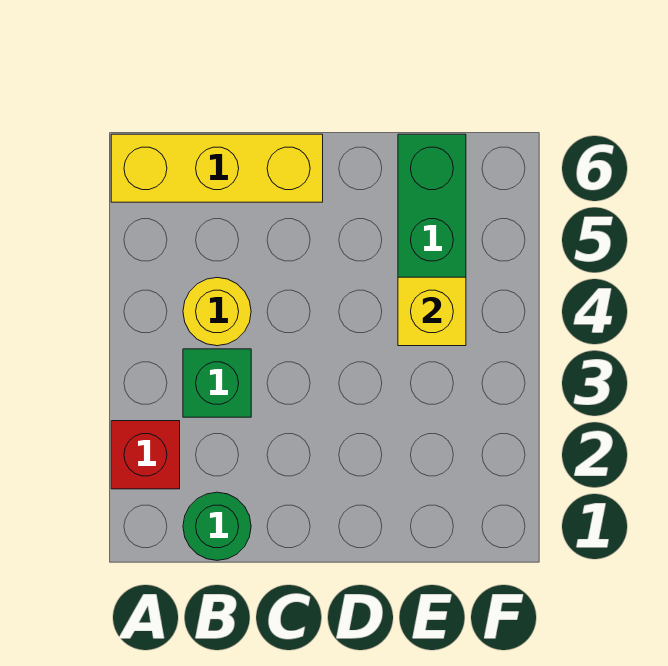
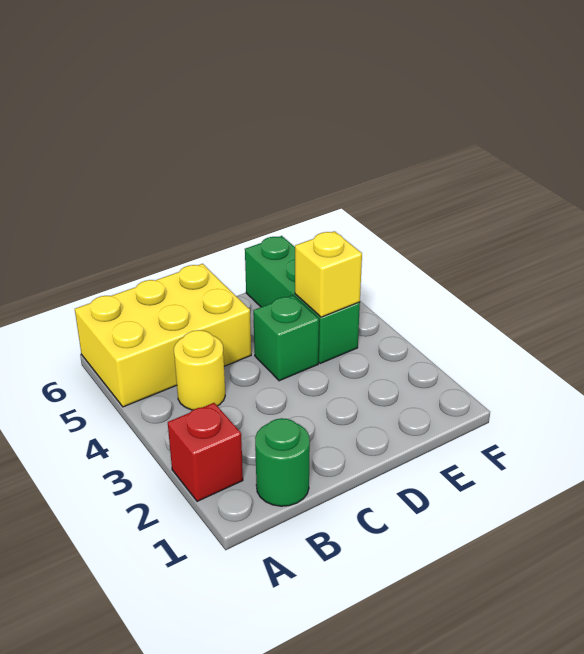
yellow 1x3 brick [111,134,323,202] -> yellow 2x3 brick [75,264,251,407]
green 1x1 brick [183,349,251,417] -> green 1x1 brick moved to [253,295,319,381]

